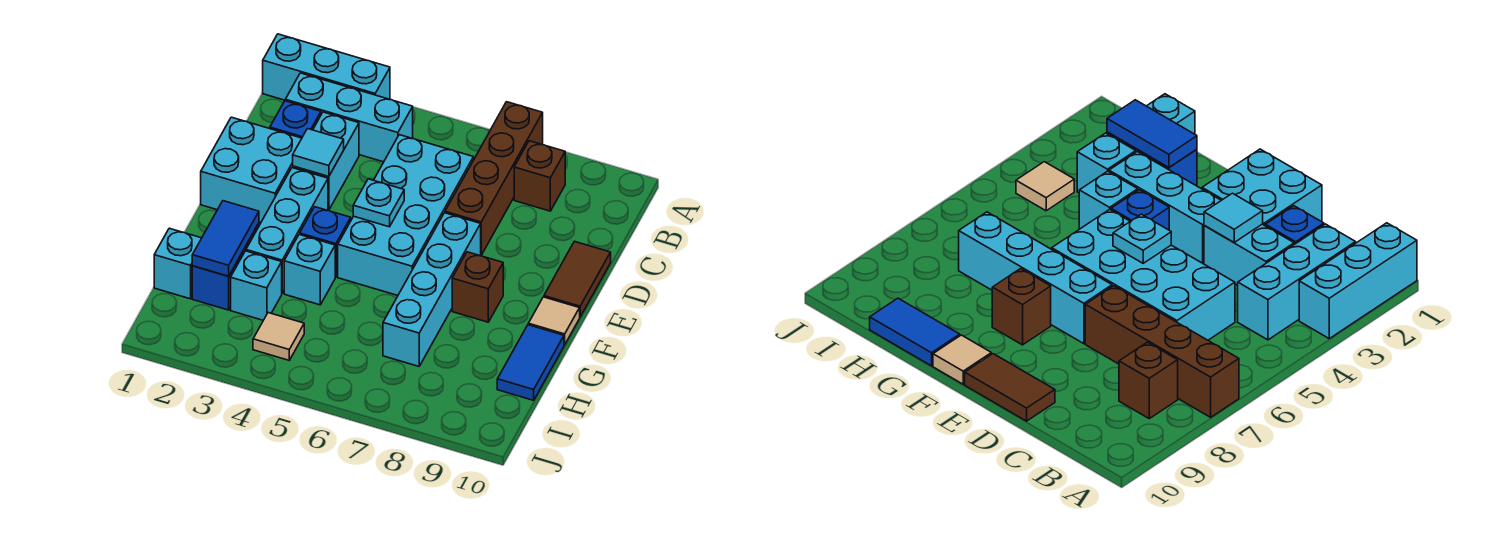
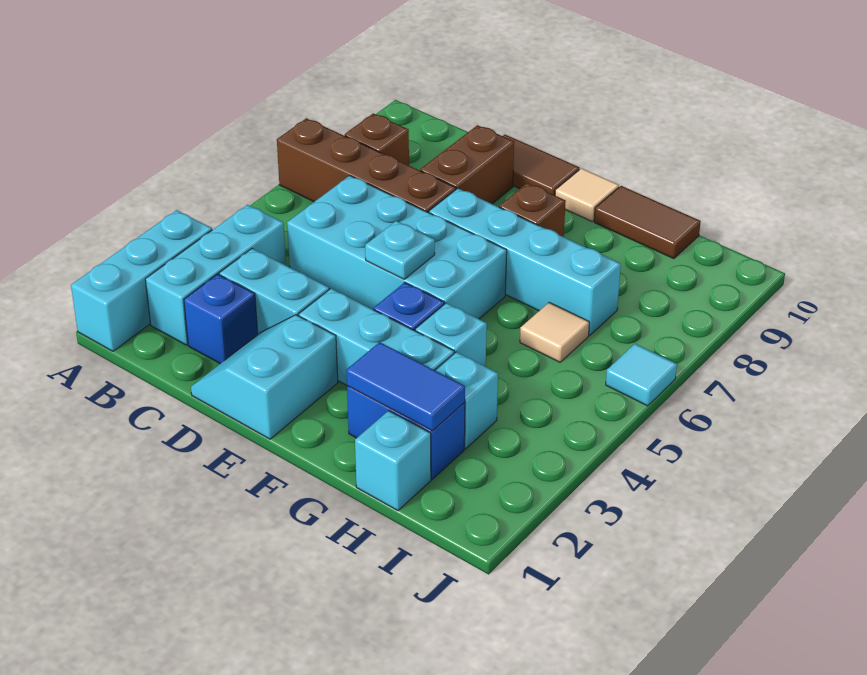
cyan 2x2 brick [201,117,302,223] -> cyan 2x2 slope [191,315,338,439]
cyan 1x1 tile [293,129,344,177] -> cyan 1x1 tile moved to [606,344,677,406]
none -> brown 1x2 brick [420,125,514,204]
blue 1x2 tile [497,325,564,400] -> brown 1x2 tile [594,186,701,259]
tan 1x1 tile [253,313,304,360] -> tan 1x1 tile moved to [520,302,589,362]

